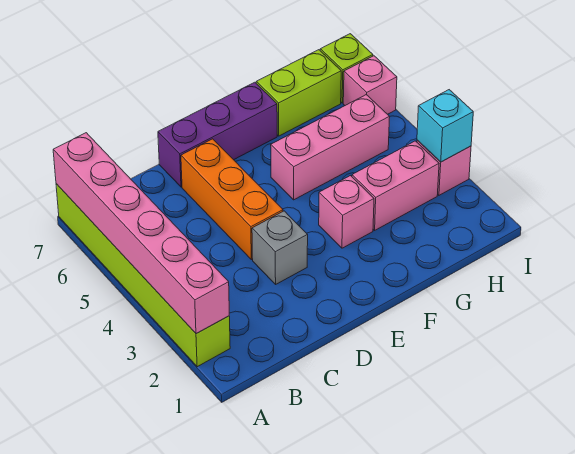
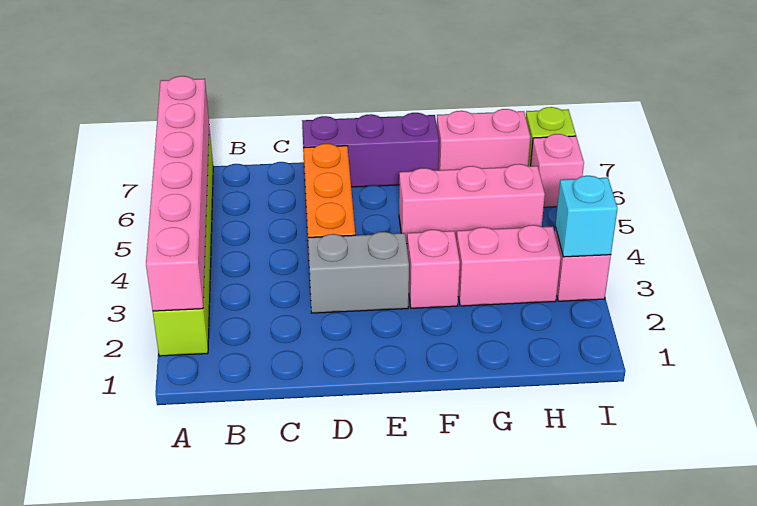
grey 1x1 brick [252,211,308,284] -> grey 1x2 brick [308,232,409,313]
lime 1x2 brick [256,50,341,136] -> pink 1x2 brick [437,109,530,170]

